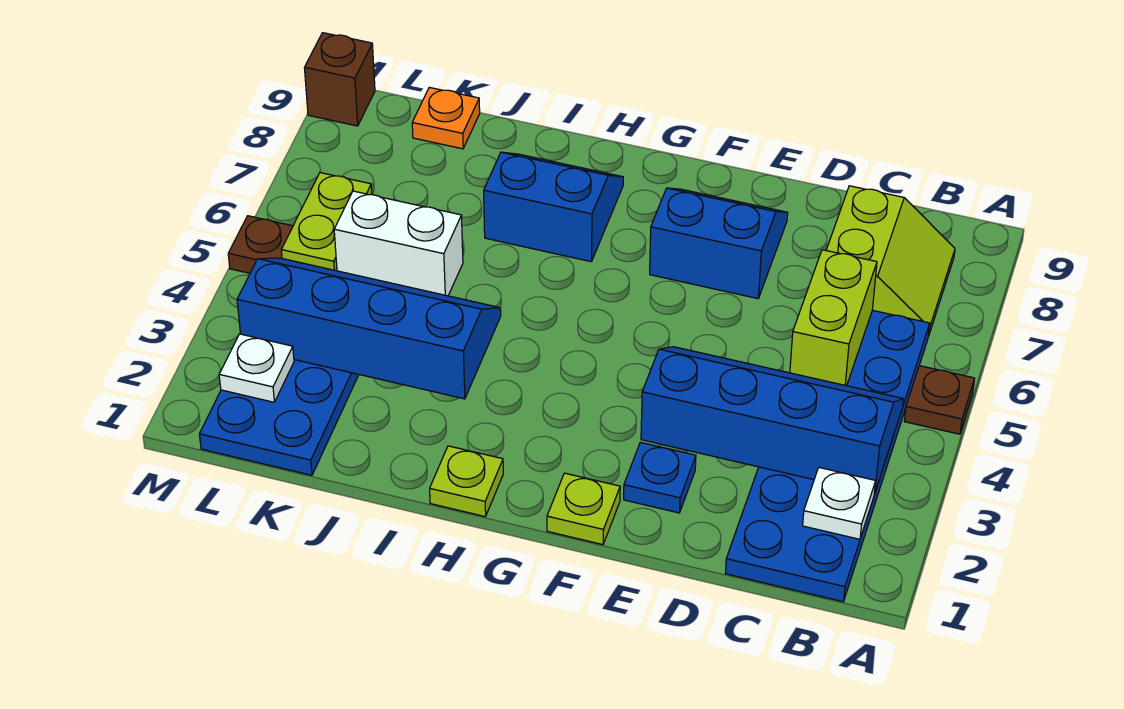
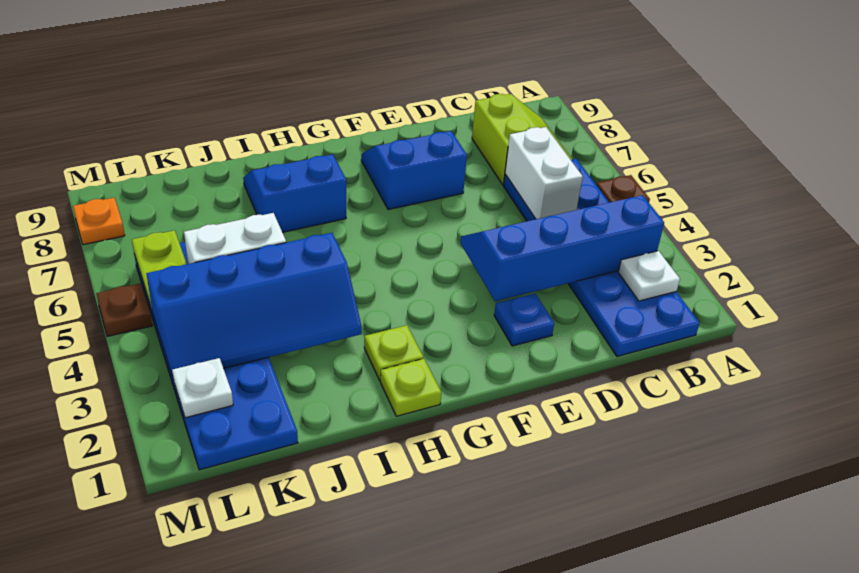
lime 1x2 brick [790,250,877,386] -> white 1x2 brick [505,127,583,219]
lime 1x1 plate [547,473,620,545] -> lime 1x1 plate moved to [364,325,423,380]
blue 2x4 slope [237,258,501,399] -> blue 2x4 slope turned to [146,233,362,380]
orange 1x1 plate [412,87,480,149] -> orange 1x1 plate moved to [73,198,125,245]
brown 1x1 brick [304,33,375,126] -> none

